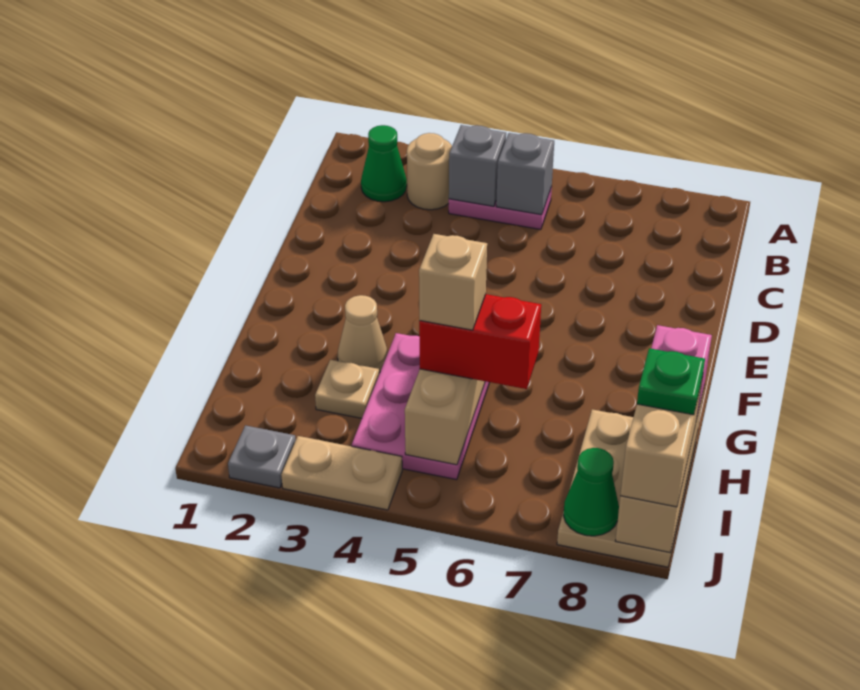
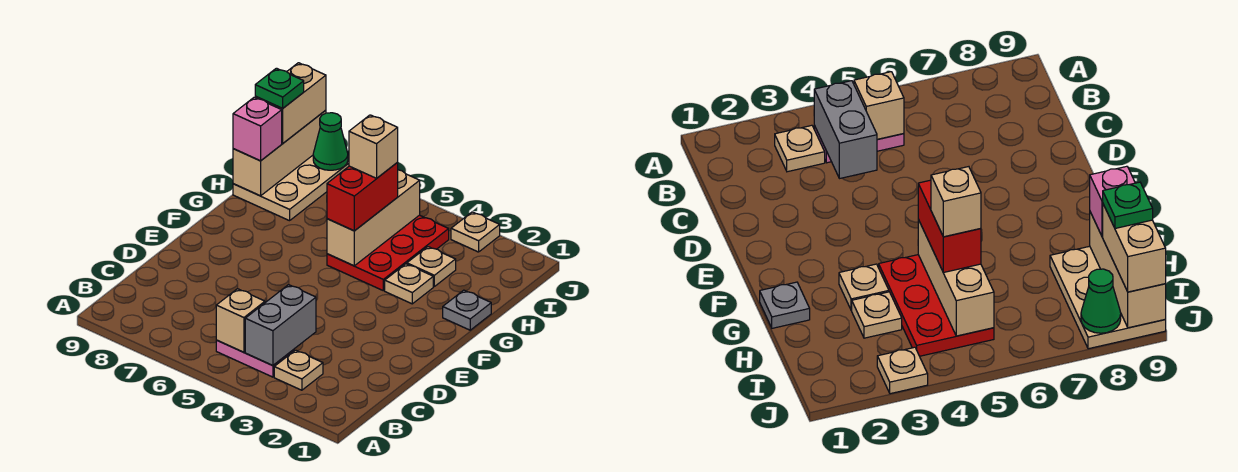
green 1x1 cone [361,125,407,202] -> none
tan 1x1 round brick [407,133,452,210] -> tan 1x1 plate [274,350,323,390]
grey 1x1 brick [449,125,506,206] -> grey 1x2 brick [245,285,316,366]
grey 1x1 brick [496,133,554,215] -> tan 1x1 brick [216,289,265,352]
tan 1x1 cone [338,295,388,372] -> tan 1x1 plate [385,264,433,304]
pink 2x3 plate [352,333,490,480] -> red 2x3 plate [327,215,449,291]
red 1x2 brick [419,294,541,389] -> red 1x2 brick turned to [327,163,398,231]
grey 1x1 plate [228,425,296,488] -> grey 1x1 plate moved to [443,290,491,330]
tan 1x2 plate [281,436,402,510] -> tan 1x1 plate [451,212,500,252]

